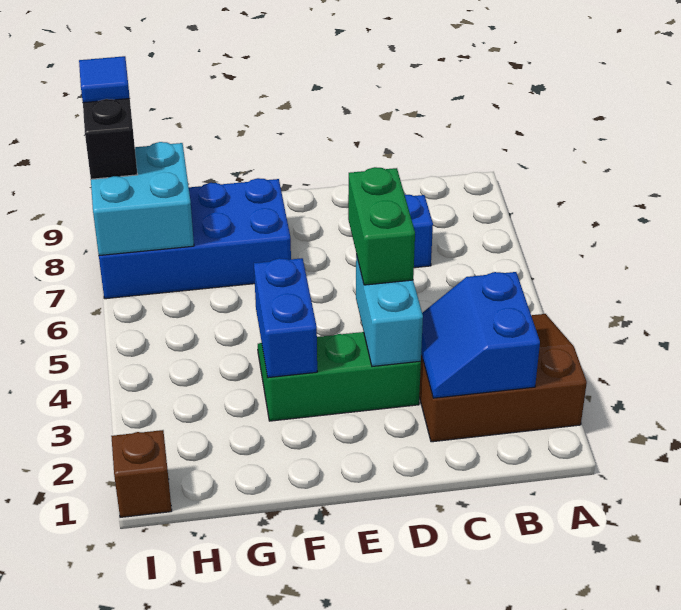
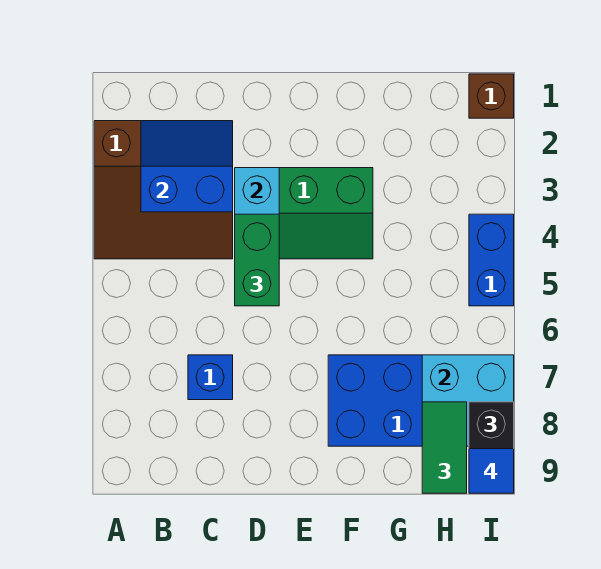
blue 2x2 slope [421,272,540,398] -> blue 2x2 slope turned to [141,121,233,212]
blue 1x2 brick [254,258,317,378] -> blue 1x2 brick moved to [469,214,514,306]
none -> green 1x2 tile [422,402,467,493]

